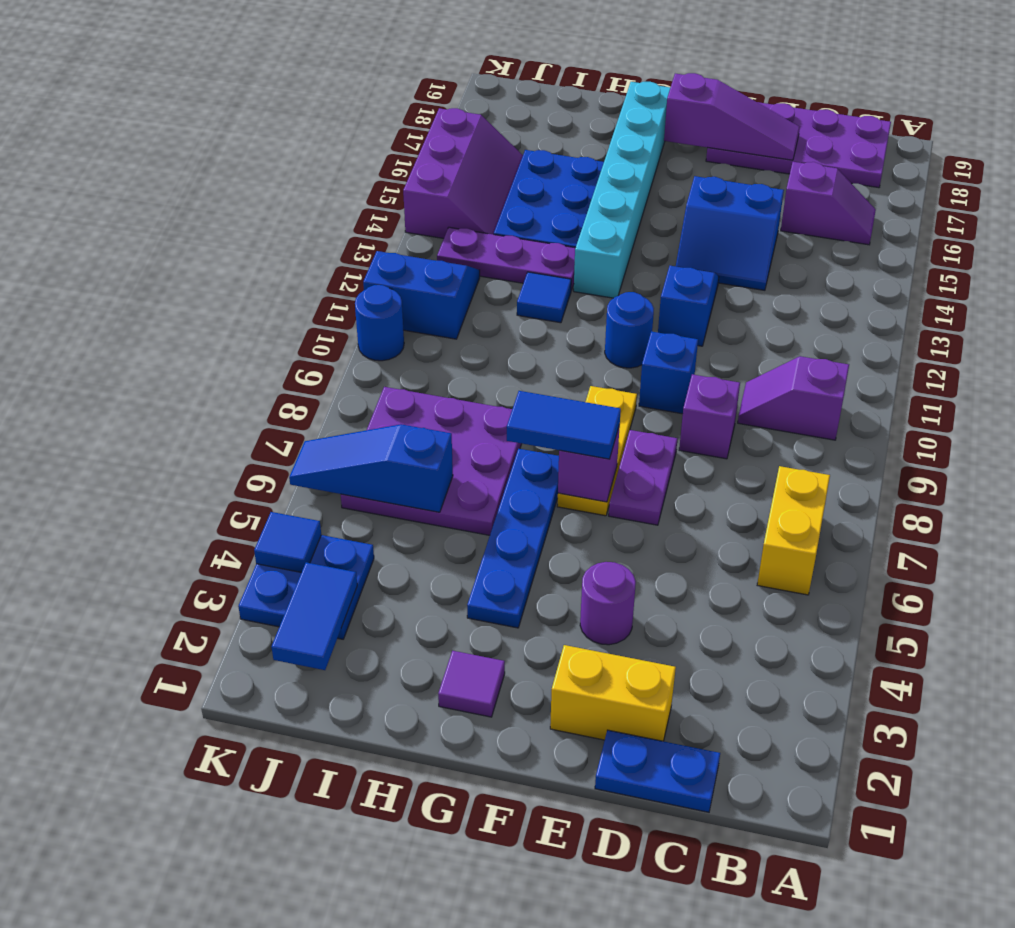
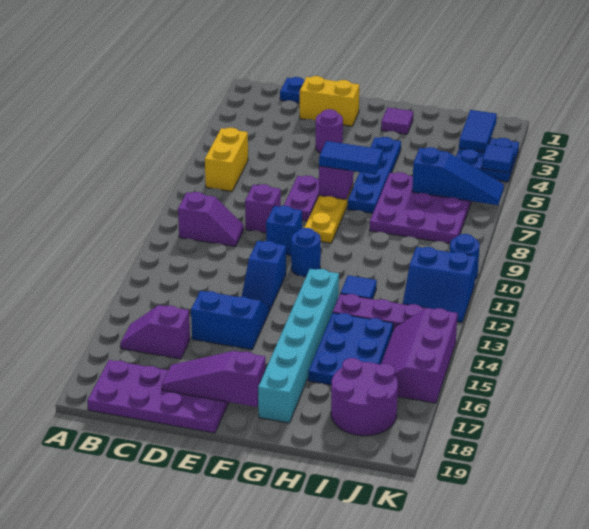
none -> purple 2x2 round brick [331,358,398,436]

